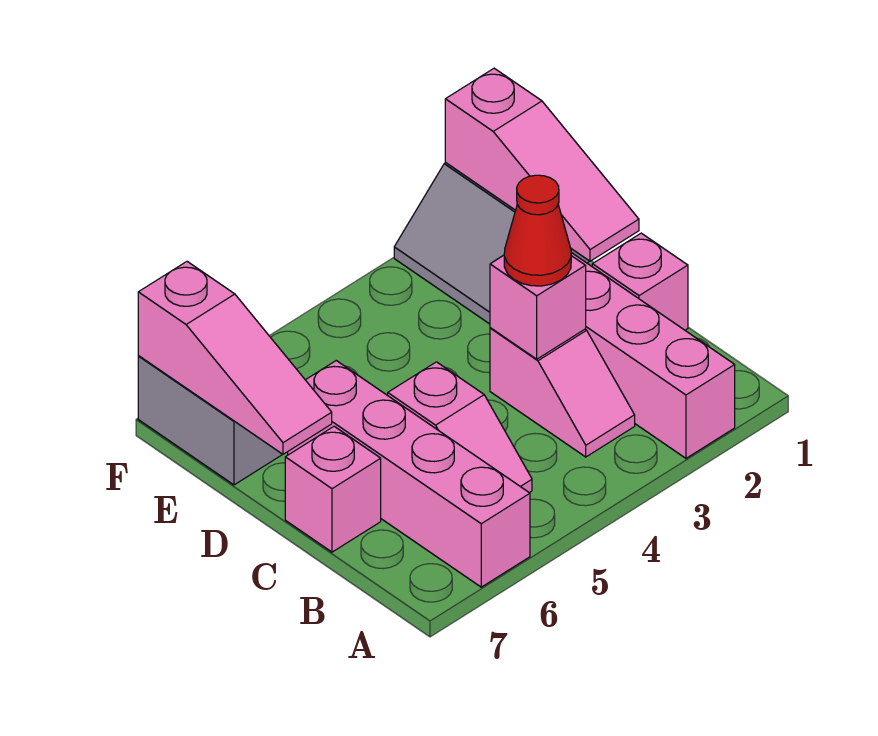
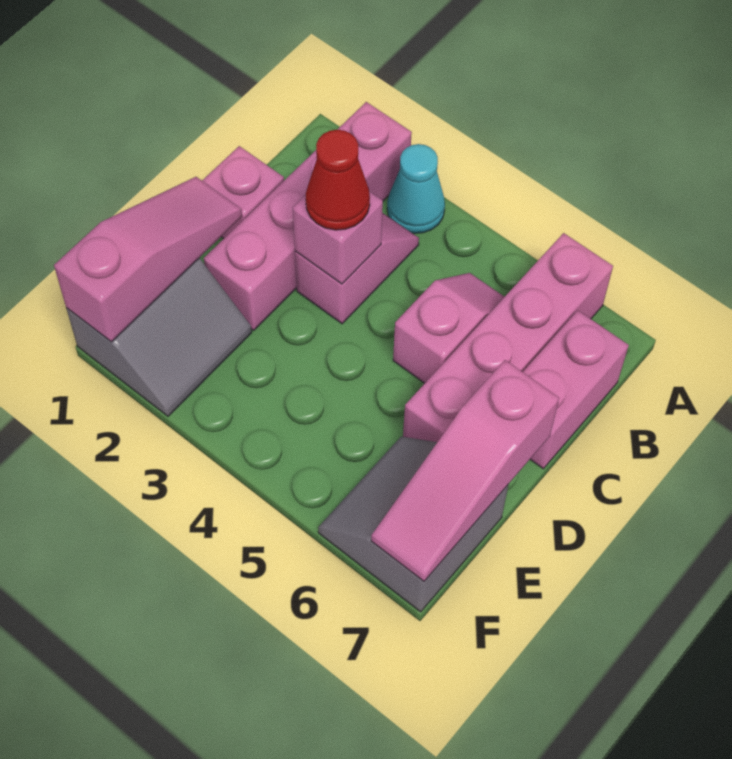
none -> cyan 1x1 cone [387,144,445,233]
pink 1x1 brick [285,426,381,552] -> pink 1x2 brick [523,311,629,469]
pink 1x3 slope [138,262,332,454] -> pink 1x3 slope turned to [371,360,559,581]

